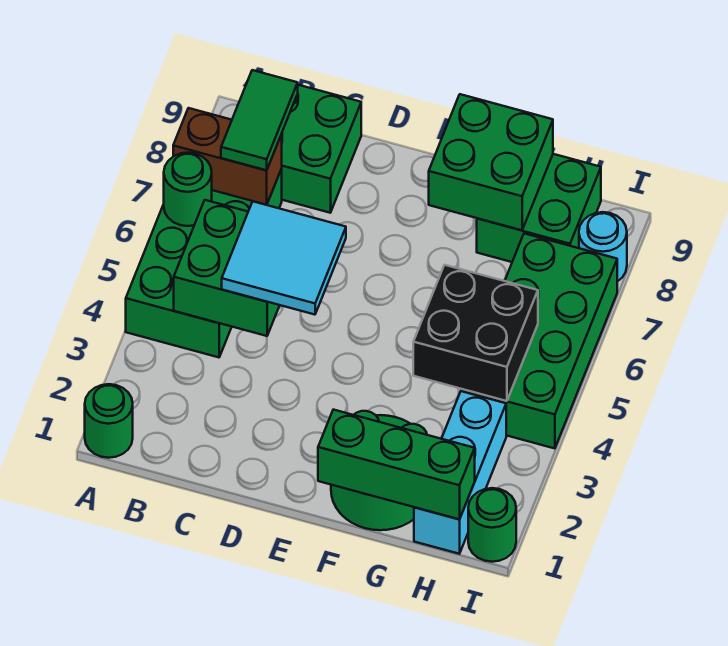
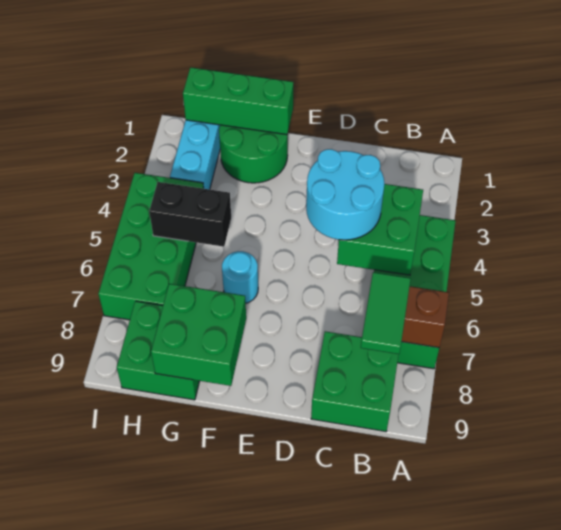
green 1x1 round brick [85,384,133,458] -> none
green 1x1 round brick [164,153,212,226] -> none
cyan 2x2 tile [222,201,346,315] -> cyan 2x2 round brick [306,149,384,240]
black 2x2 brick [413,265,538,401] -> black 1x2 brick [149,182,231,247]
green 1x1 round brick [468,488,516,562] -> none
cyan 1x1 round brick [579,212,627,282] -> cyan 1x1 round brick moved to [222,251,258,303]

